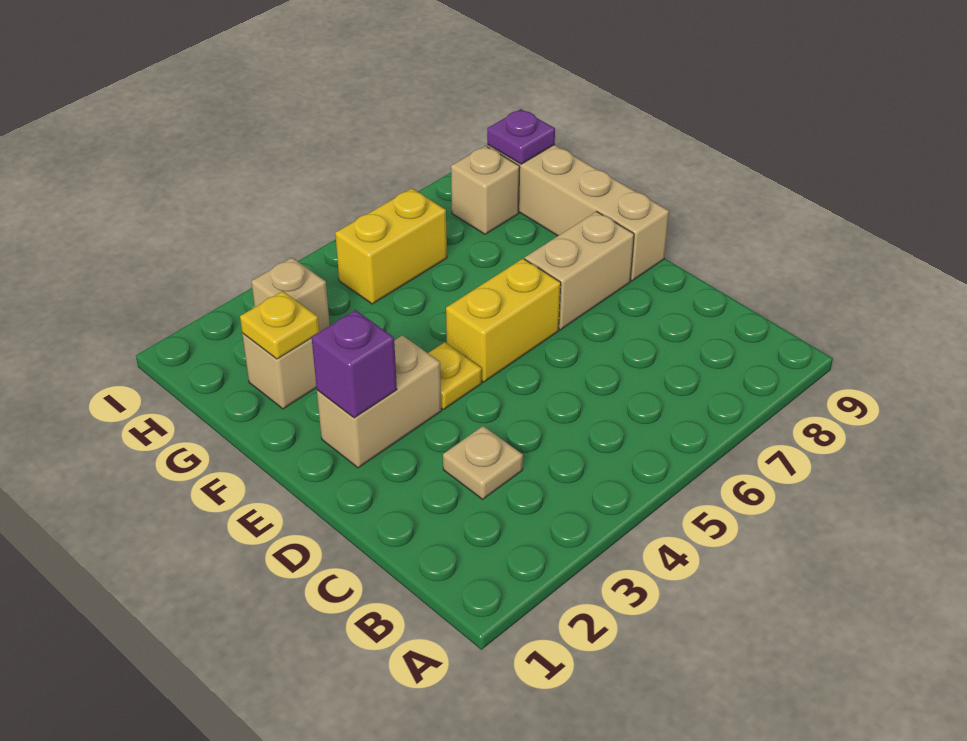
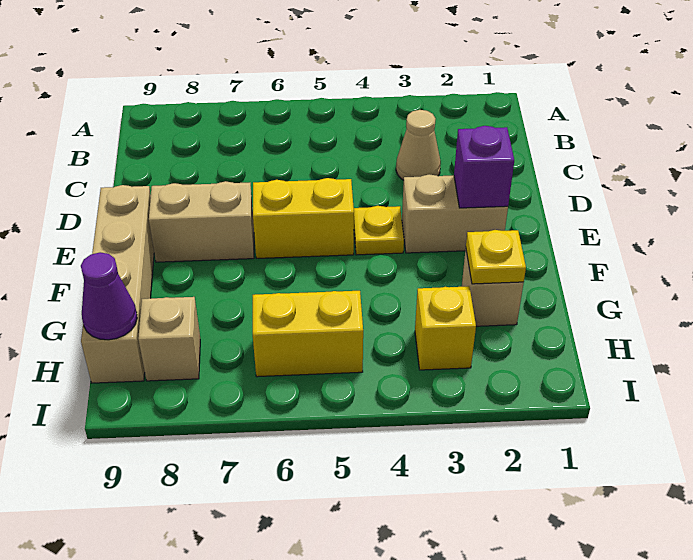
tan 1x1 plate [443,426,523,499] -> tan 1x1 cone [396,110,441,180]
tan 1x1 brick [251,258,330,332] -> yellow 1x1 brick [415,286,476,370]
purple 1x1 plate [487,109,555,164] -> purple 1x1 cone [81,252,137,340]

